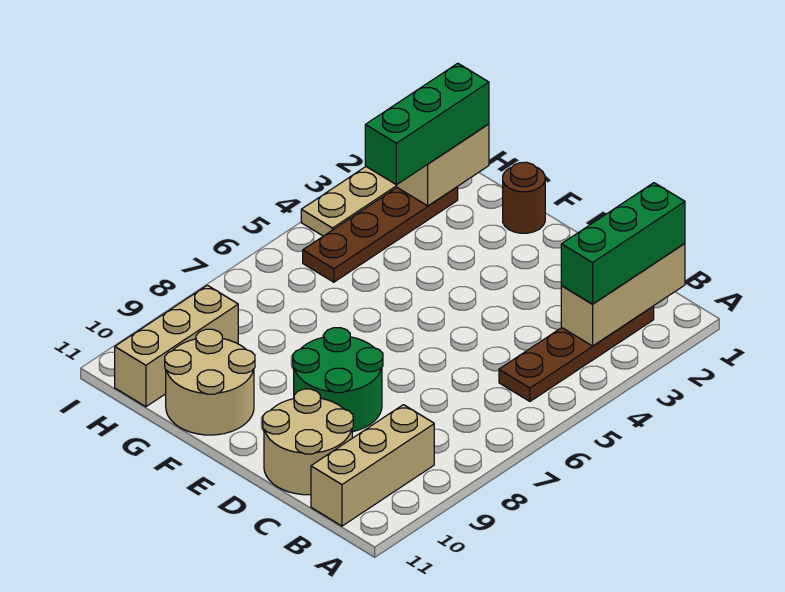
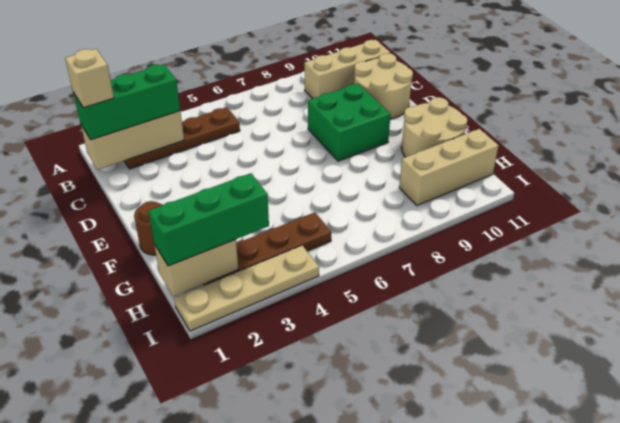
none -> tan 1x1 brick [65,49,114,108]
green 2x2 round brick [293,328,383,432] -> green 2x2 brick [308,84,391,161]

